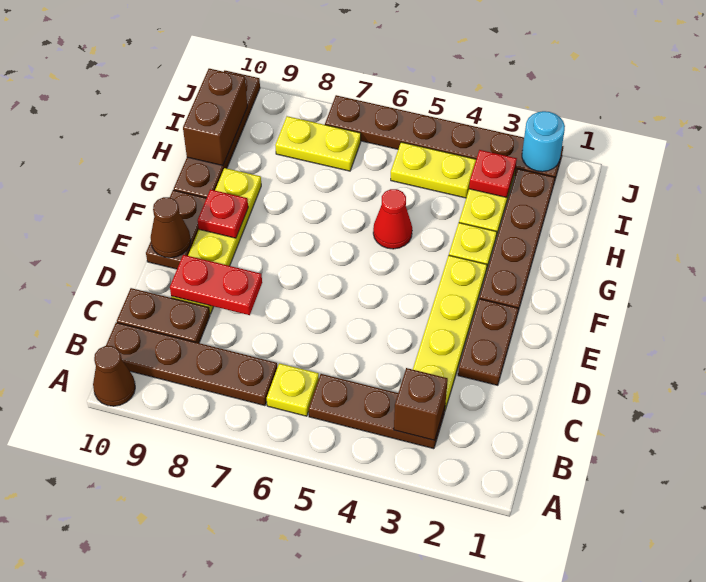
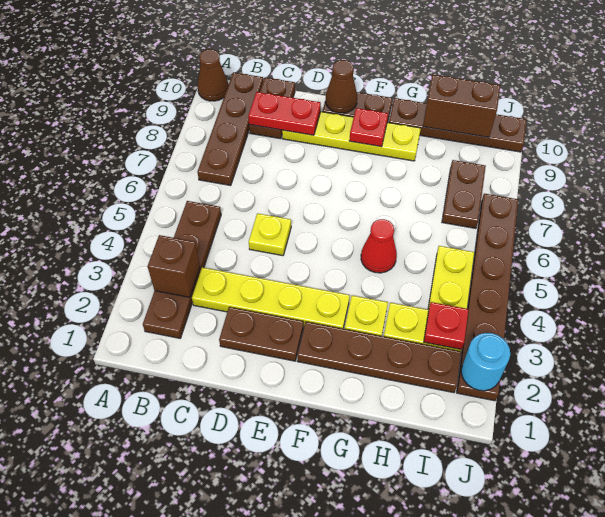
brown 1x3 plate [309,374,445,449] -> brown 1x4 plate [143,201,221,338]
yellow 1x1 plate [267,363,319,416] -> yellow 1x1 plate moved to [249,213,291,256]
red 1x2 plate [170,255,262,315] -> red 1x2 plate turned to [248,92,321,135]
yellow 1x2 plate [275,116,361,171] -> brown 1x2 plate [442,160,486,228]

